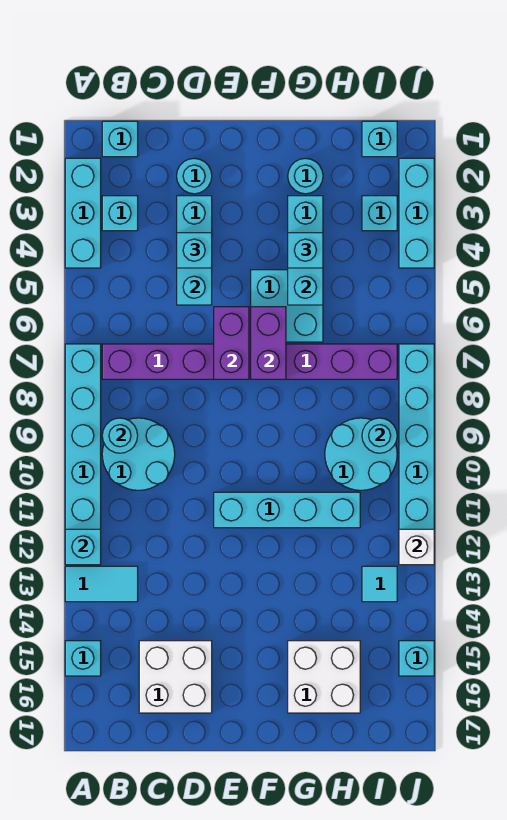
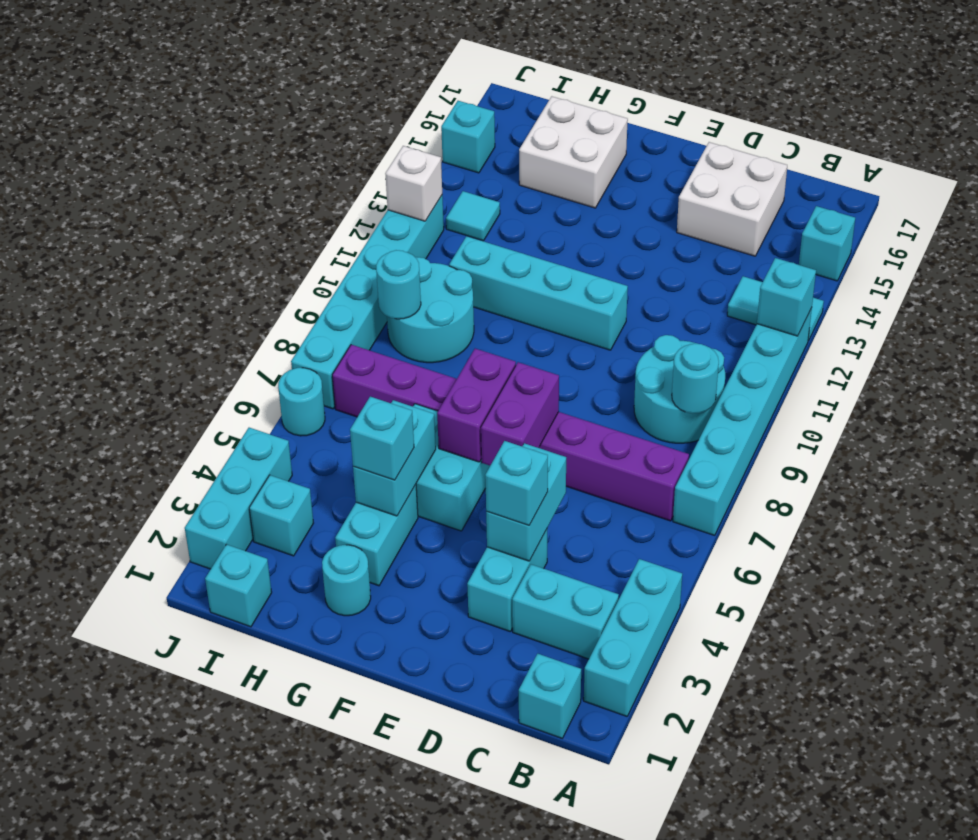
cyan 1x1 brick [102,196,138,231] -> cyan 1x2 brick [512,564,619,659]
cyan 1x1 round brick [177,158,212,194] -> cyan 1x1 round brick moved to [278,368,325,436]

